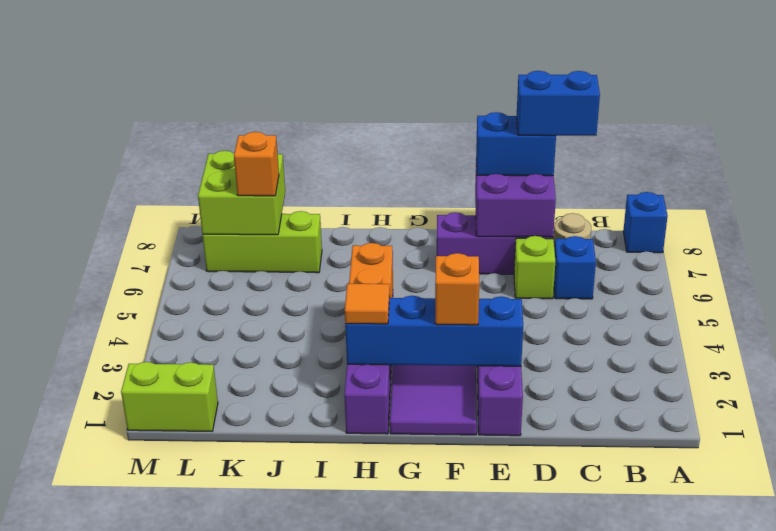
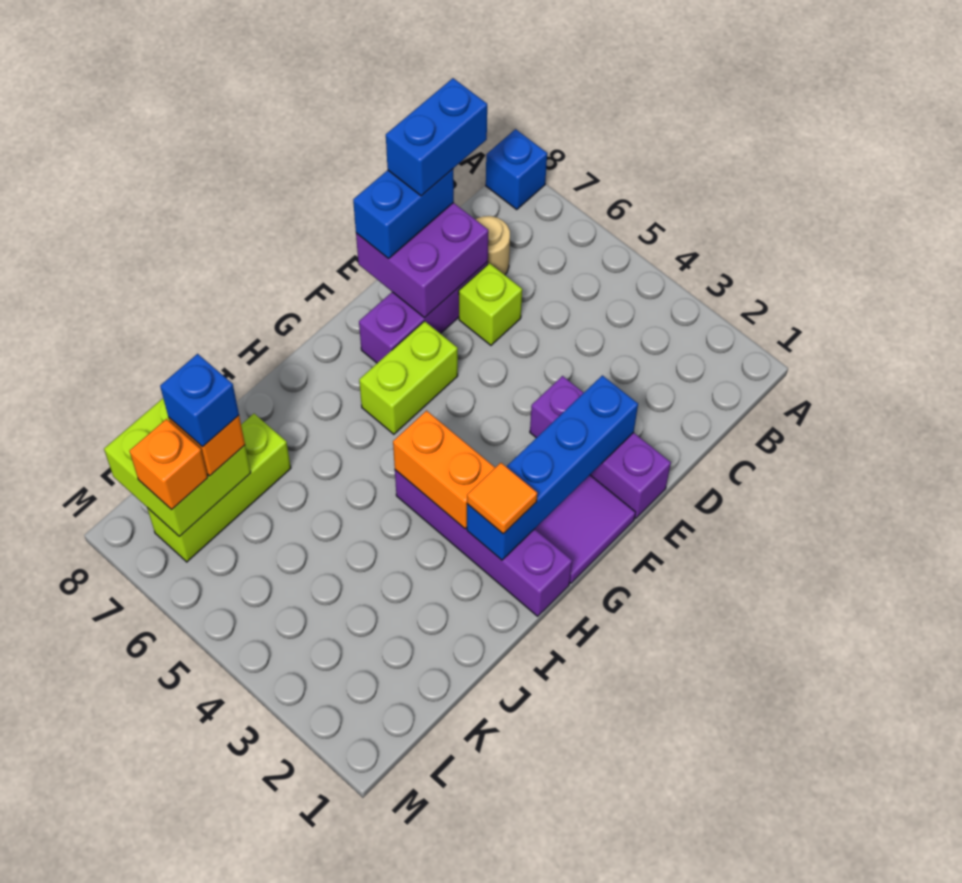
blue 1x1 brick [554,236,596,299] -> blue 1x1 brick moved to [160,354,239,447]
orange 1x1 brick [435,253,479,325] -> orange 1x1 brick moved to [130,419,208,510]
lime 1x2 brick [121,362,218,431] -> lime 1x2 brick moved to [359,321,458,434]

